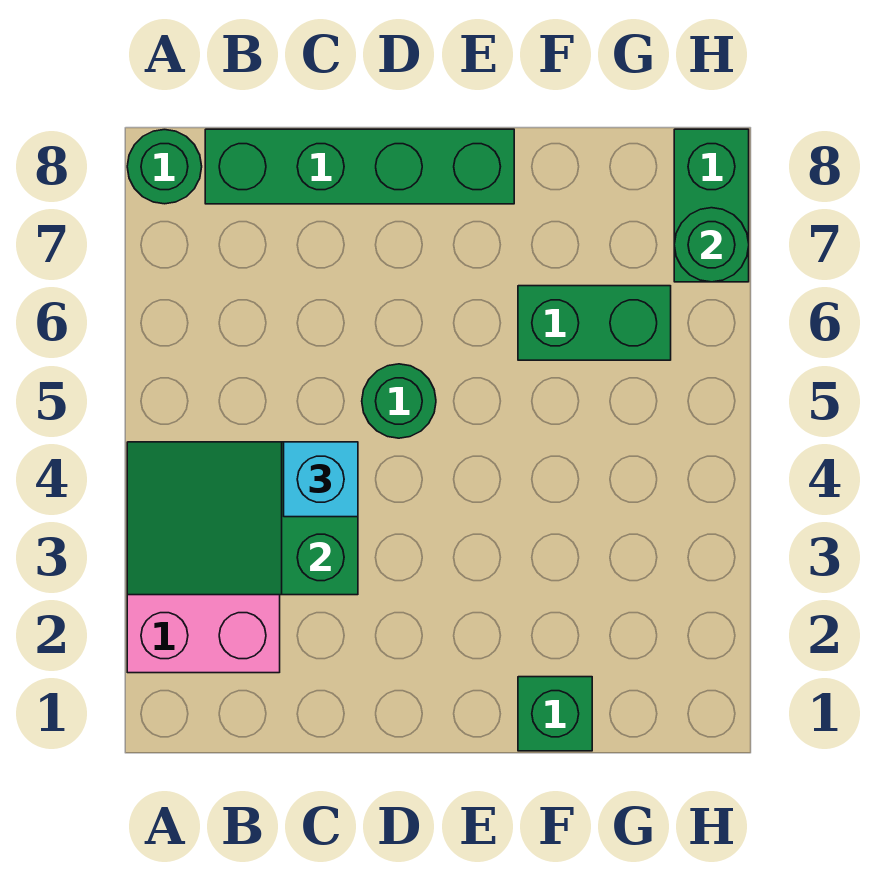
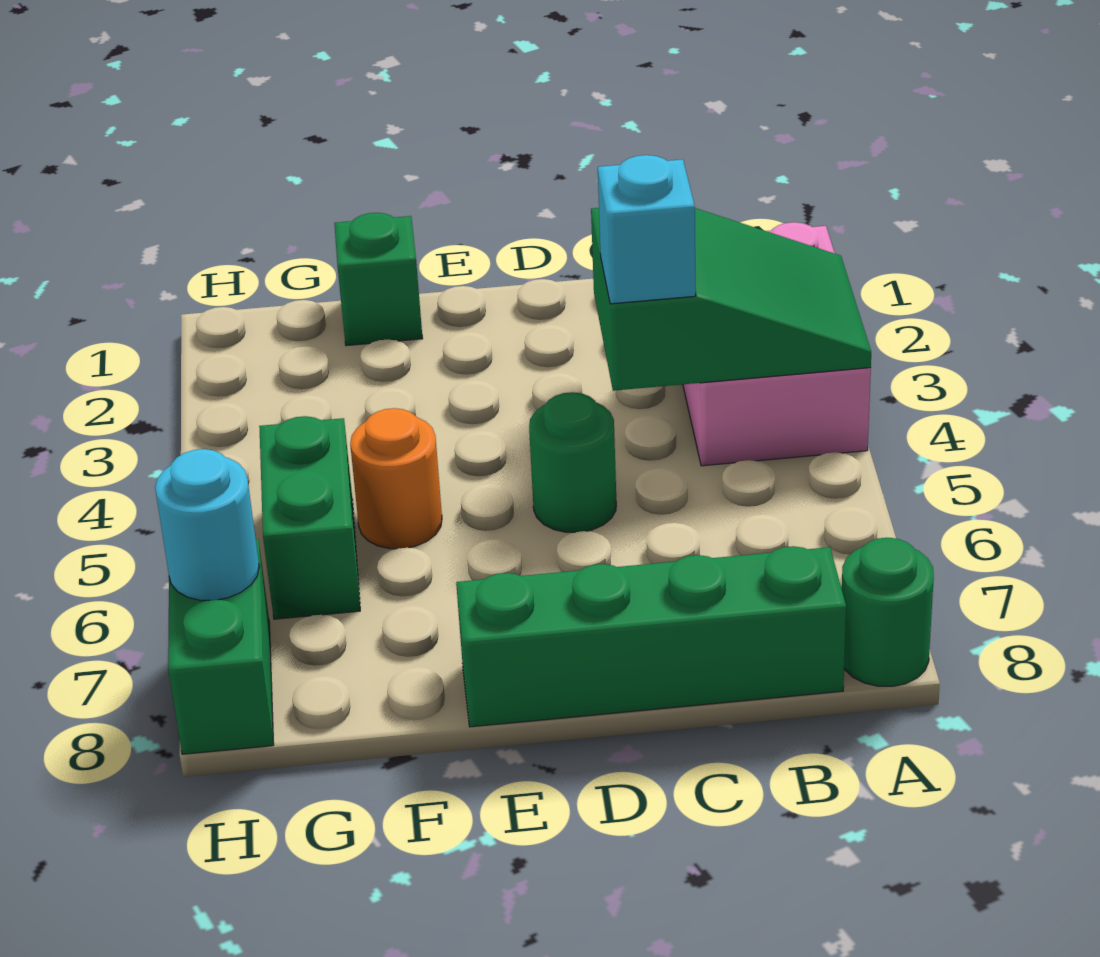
none -> orange 1x1 round brick [350,408,442,549]
green 1x2 brick [518,286,671,360] -> green 1x2 brick turned to [259,416,360,619]
green 1x1 round brick [674,208,749,282] -> cyan 1x1 round brick [155,449,259,600]

